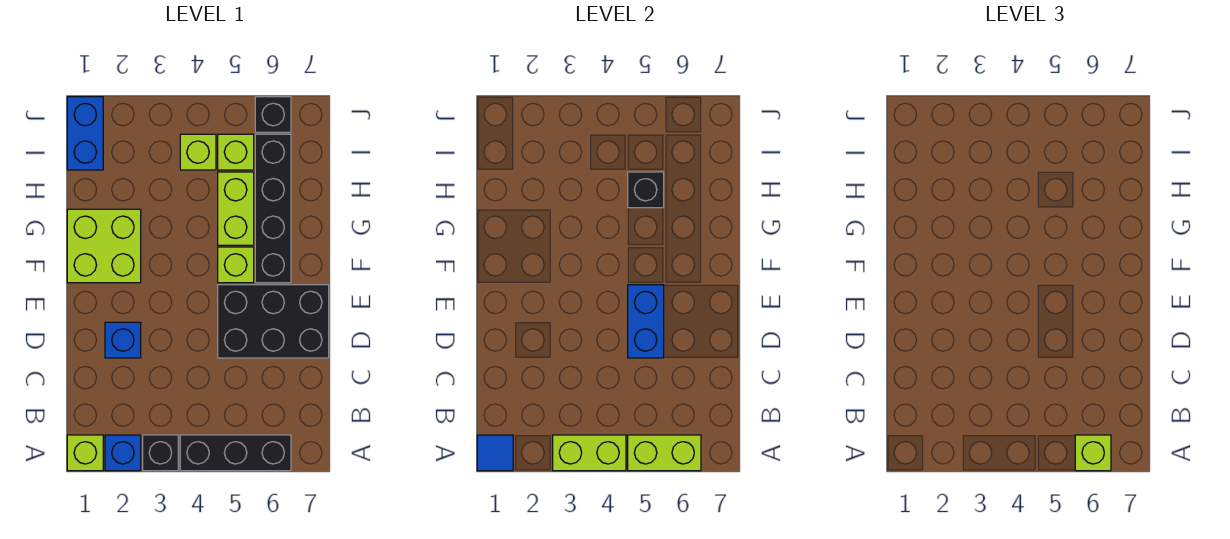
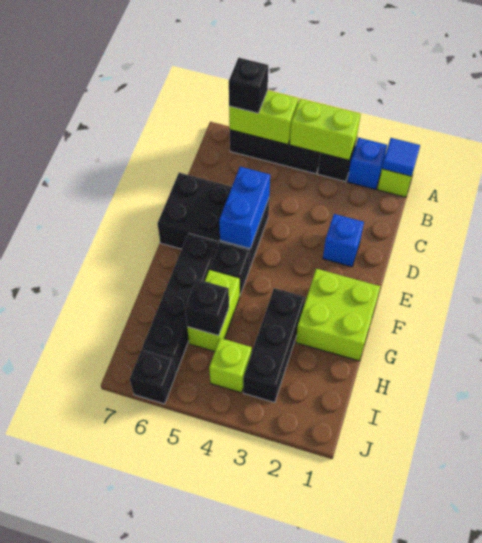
lime 1x1 brick [1075,435,1111,471] -> black 1x1 brick [229,58,268,113]
lime 1x1 brick [218,247,254,283] -> black 1x1 brick [210,242,250,295]
none -> black 1x3 brick [243,288,305,403]
blue 1x2 brick [67,97,103,170] -> none
lime 1x1 brick [218,134,254,170] -> none

